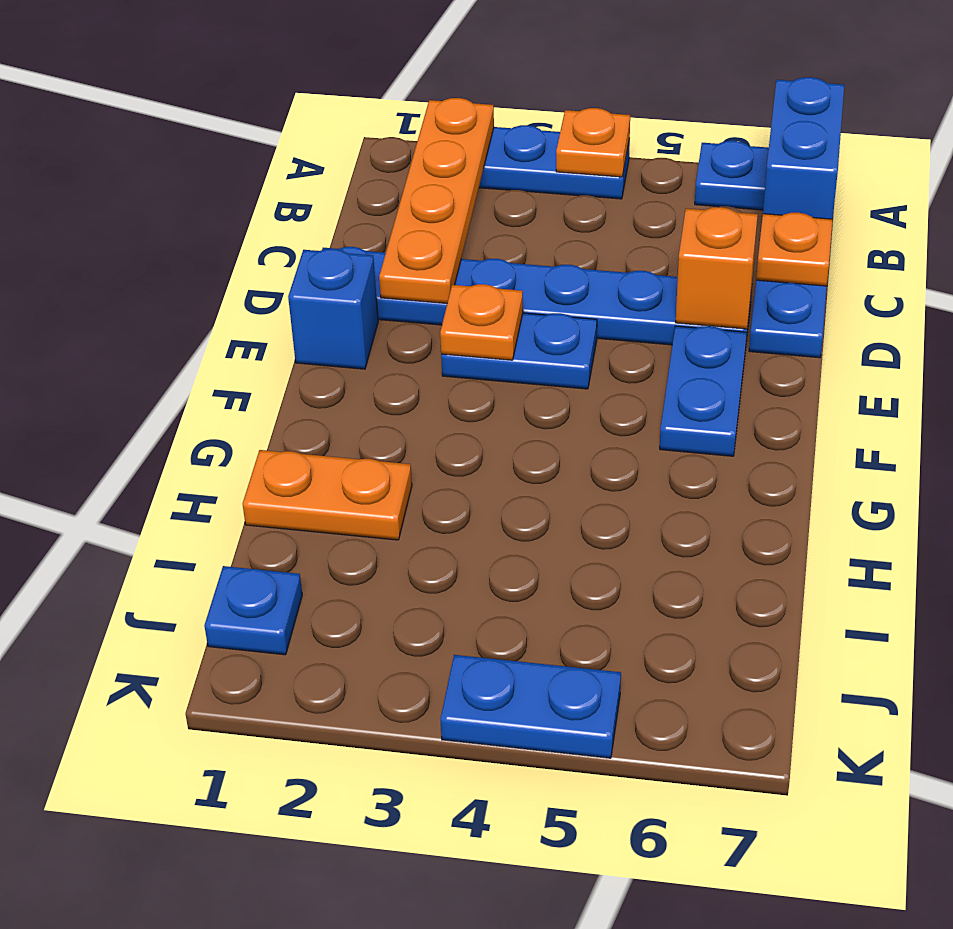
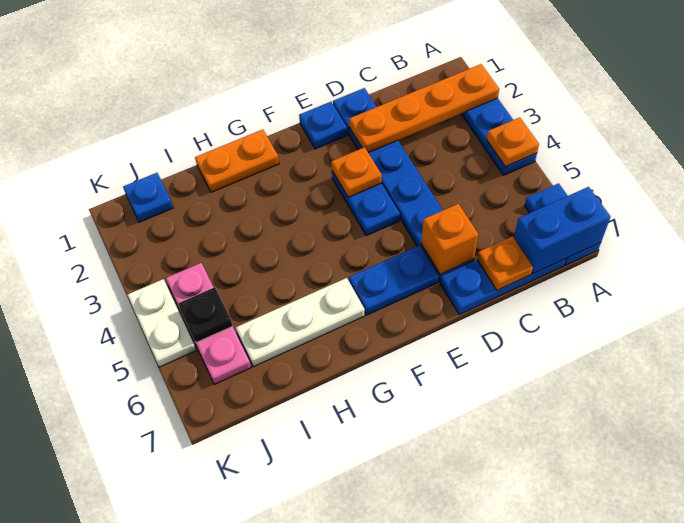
blue 1x1 brick [288,249,378,369] -> blue 1x1 plate [299,102,347,149]
none -> white 1x3 plate [236,278,365,367]
orange 1x2 plate [243,450,412,540] -> orange 1x2 plate turned to [195,130,279,192]
none -> pink 1x3 plate [166,263,251,384]
none -> black 1x1 plate [178,287,233,343]
blue 1x2 plate [440,655,621,758] -> white 1x2 plate [127,279,196,367]

